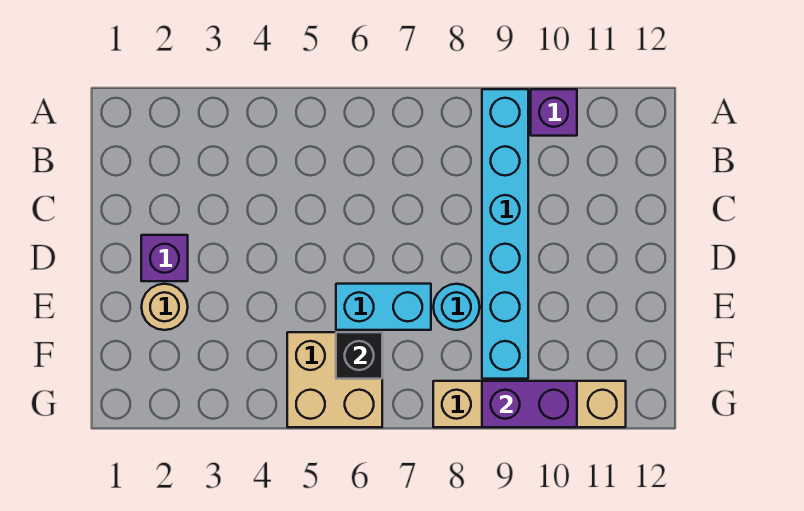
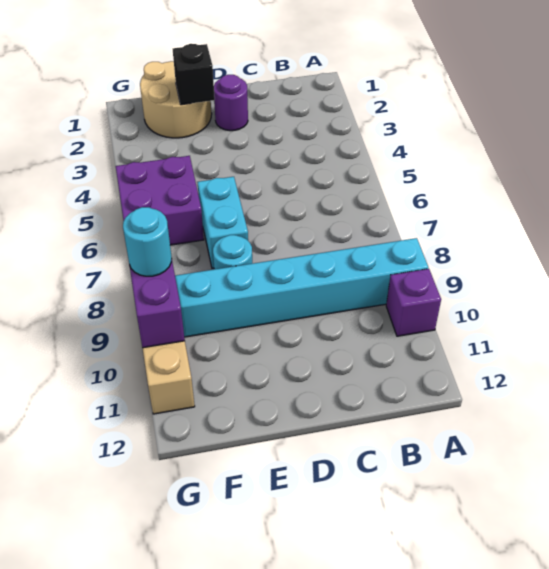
purple 1x1 brick [141,235,188,281] -> purple 1x1 round brick [214,75,248,131]
tan 1x1 round brick [142,284,188,330] -> tan 2x2 round brick [140,61,212,138]
tan 2x2 brick [287,332,382,427] -> purple 2x2 brick [115,156,204,245]
black 1x1 brick [336,332,382,379] -> black 1x1 brick moved to [173,44,215,105]
none -> cyan 1x1 round brick [123,207,172,276]

